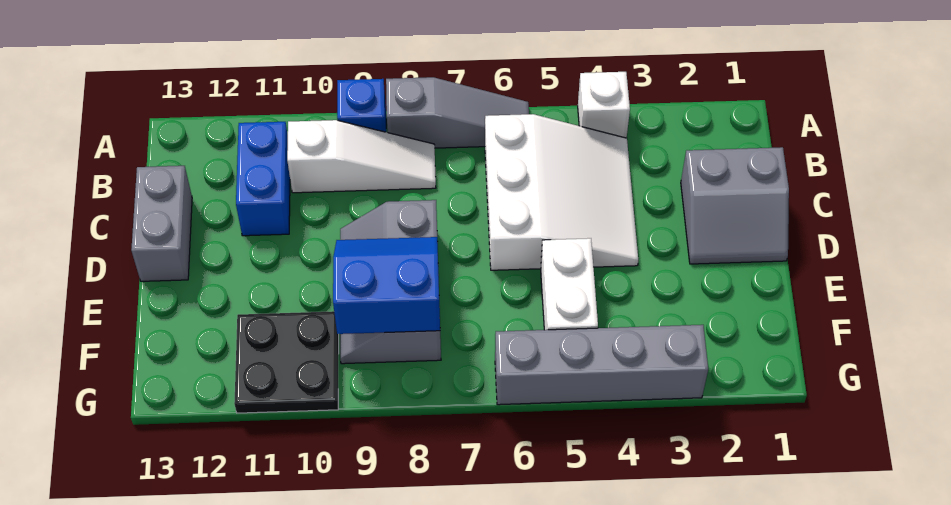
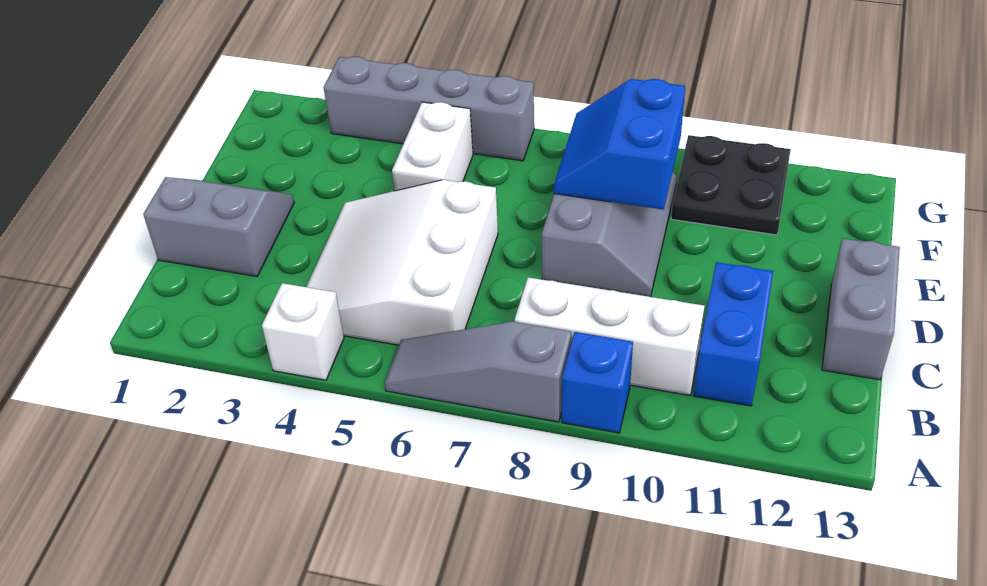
white 1x3 slope [287,120,436,193] -> white 1x3 brick [515,277,704,395]
blue 2x2 slope [333,237,440,334] -> blue 2x2 slope turned to [554,79,685,210]

